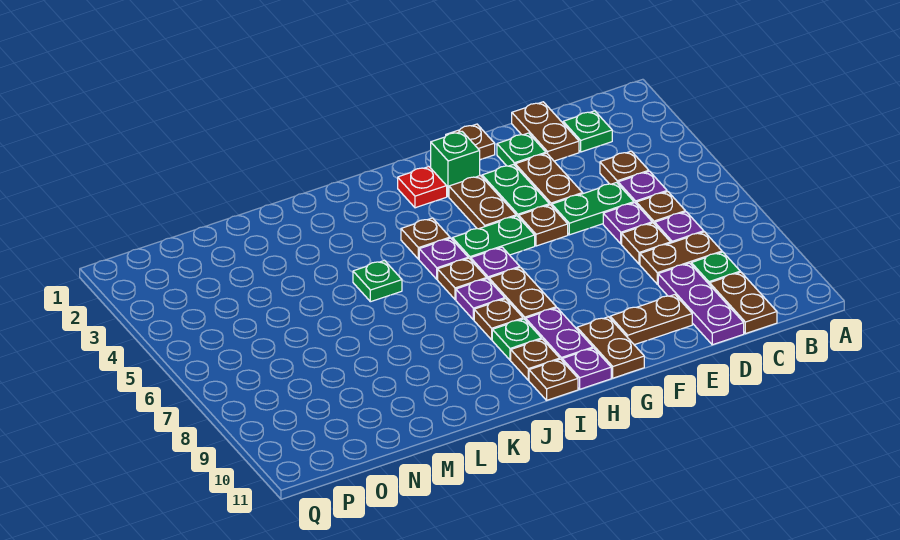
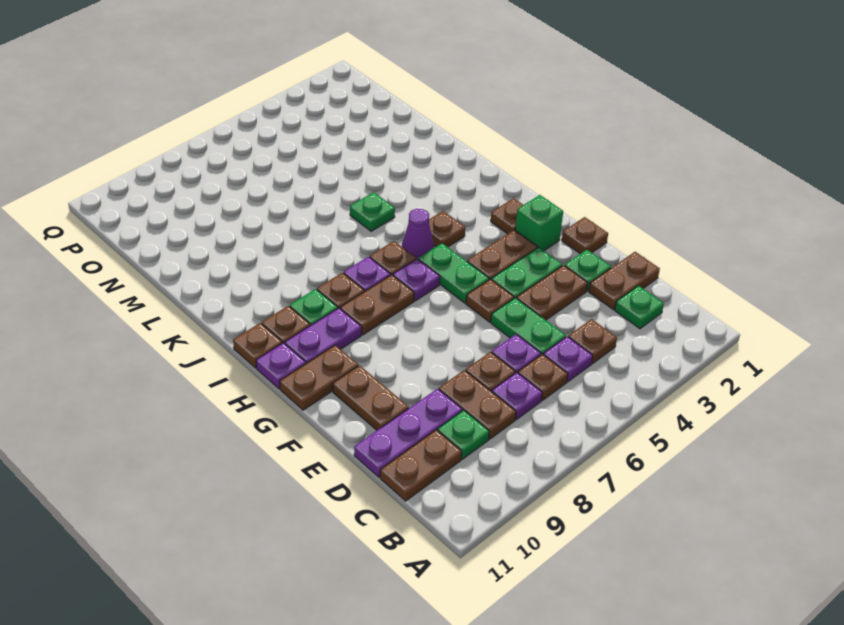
red 1x1 plate [398,167,447,208] -> brown 1x1 plate [491,198,523,234]
purple 1x1 plate [419,238,468,279] -> purple 1x1 cone [402,209,434,259]

